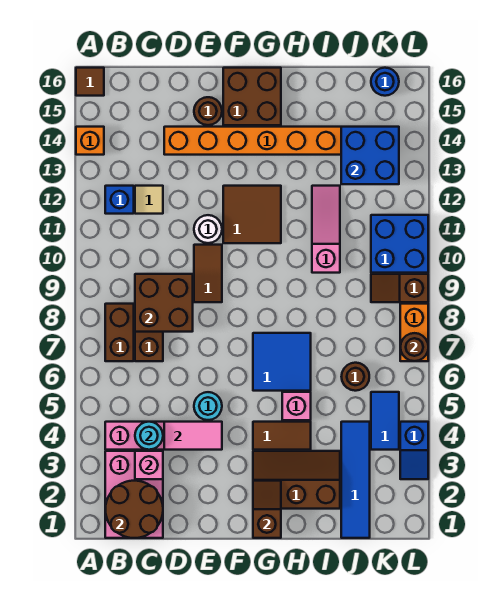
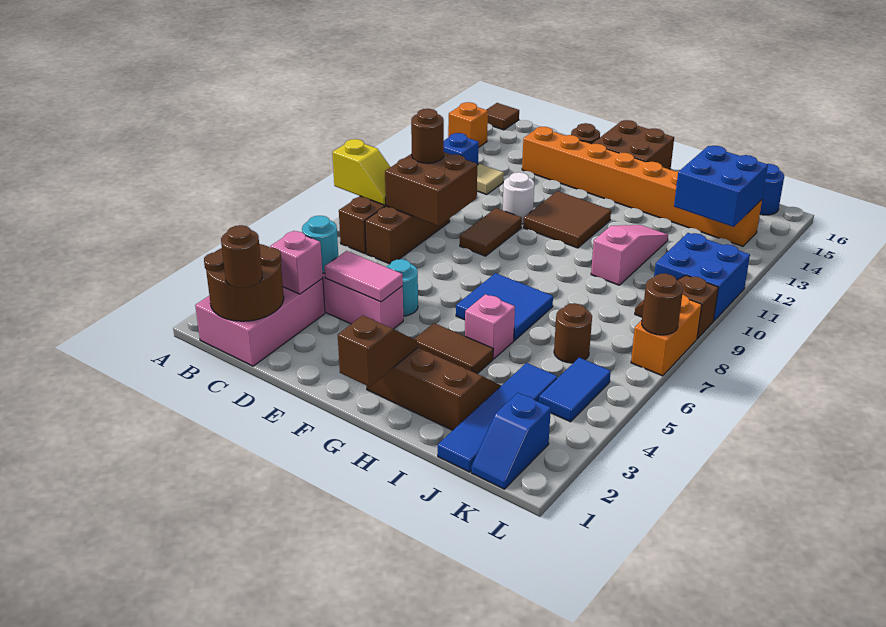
none -> yellow 1x2 slope [332,139,390,205]
none -> brown 1x1 round brick [221,225,262,288]
none -> brown 1x1 round brick [411,109,444,163]
blue 1x2 slope [400,422,428,479] -> blue 1x2 slope moved to [471,393,551,489]

